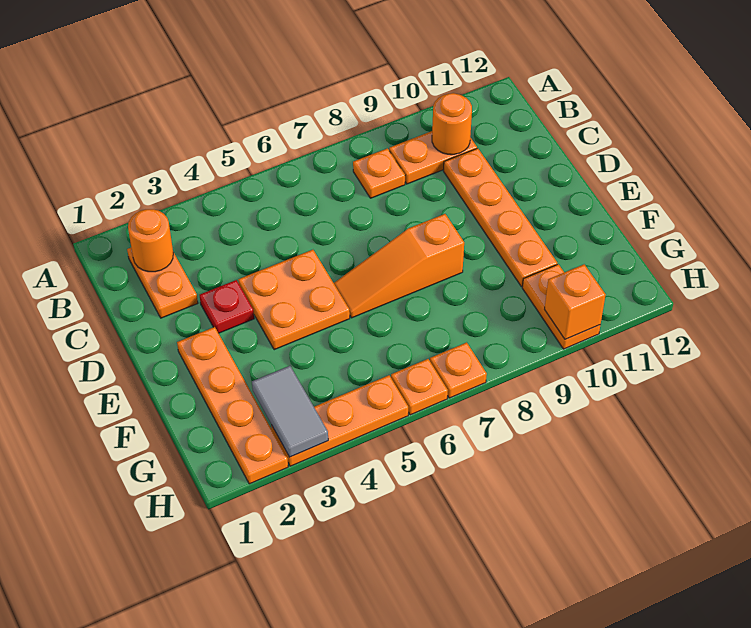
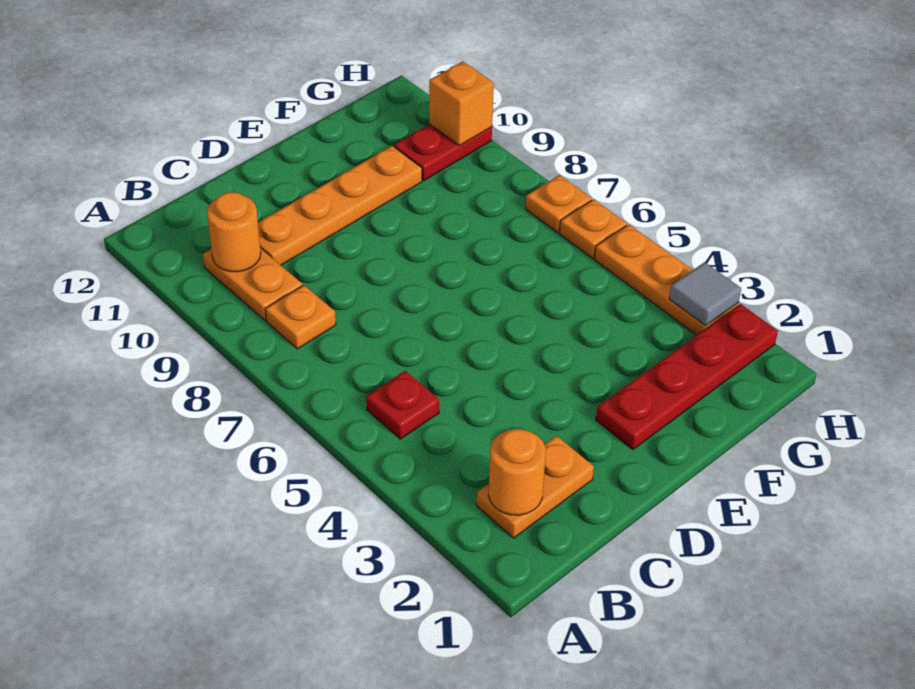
red 1x1 plate [200,280,254,333] -> red 1x1 plate moved to [366,371,439,439]
orange 2x2 plate [238,250,350,350] -> none
orange 1x4 plate [177,327,288,484] -> red 1x4 plate [596,304,778,450]
orange 1x3 slope [334,214,464,318] -> none
grey 1x2 tile [252,366,328,457] -> grey 1x1 tile [669,262,741,325]
orange 1x2 plate [522,264,600,349] -> red 1x2 plate [394,124,492,181]

